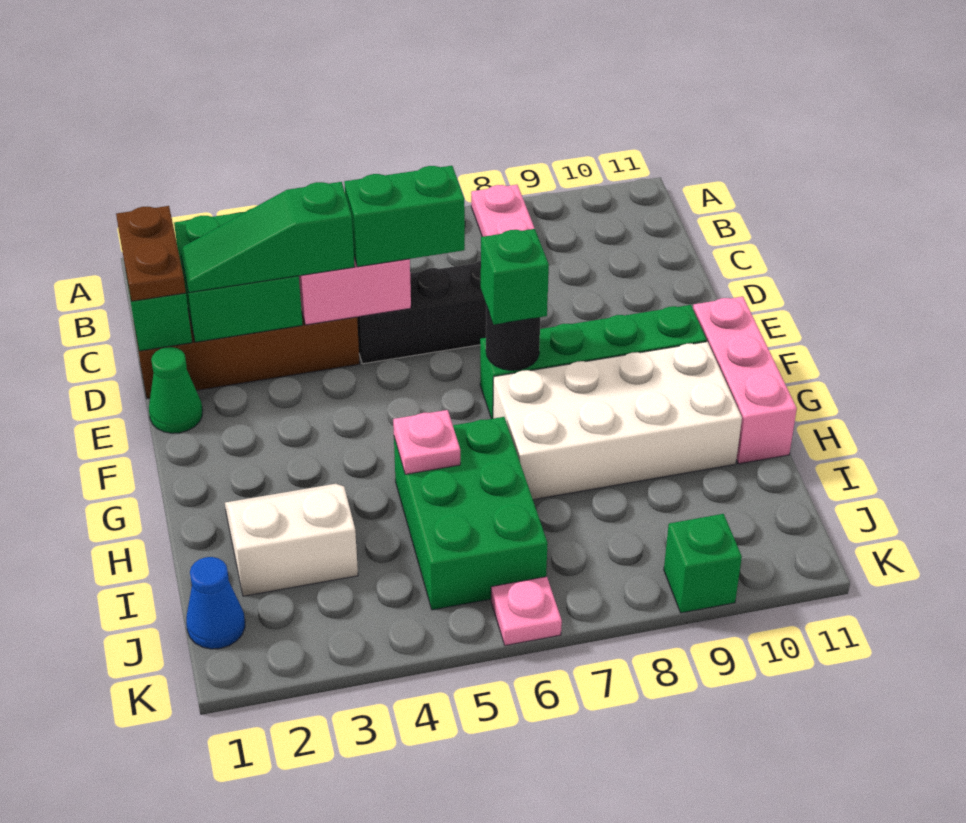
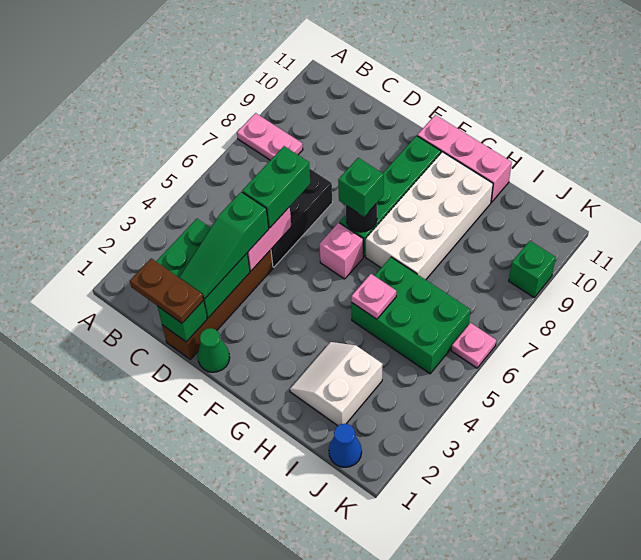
none -> pink 1x1 brick [319,223,363,279]

